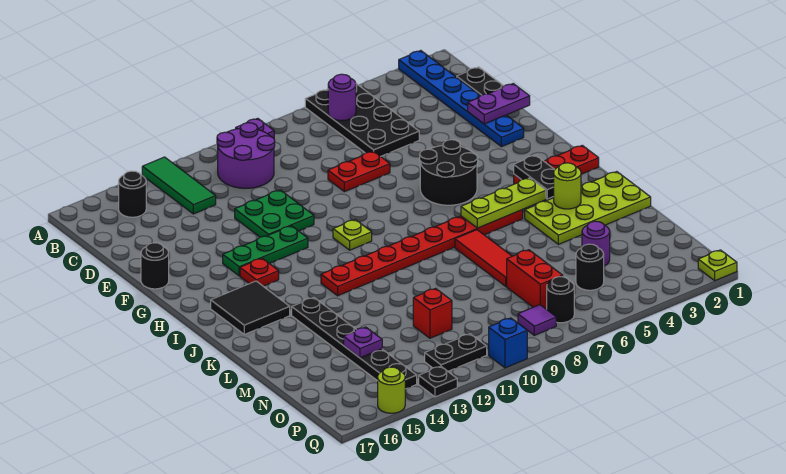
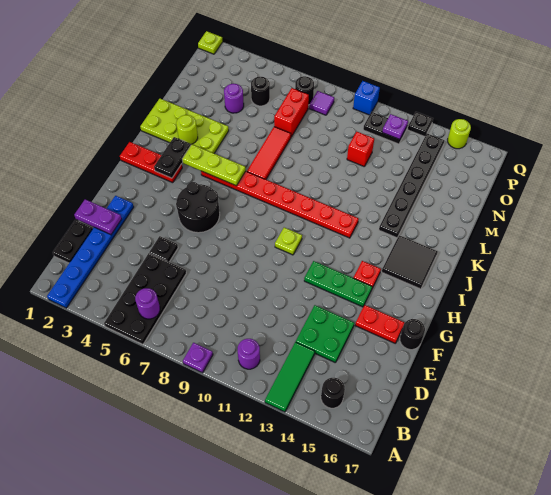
purple 2x2 round brick [217,123,275,188] -> purple 1x1 round brick [238,339,260,369]
none -> black 1x1 plate [149,236,178,262]
red 1x2 plate [328,151,390,192] -> red 1x2 plate moved to [355,305,404,343]
green 2x2 plate [235,190,314,237] -> green 2x2 plate moved to [296,305,354,363]
purple 1x1 plate [344,327,382,358] -> purple 1x1 plate moved to [382,114,408,140]

